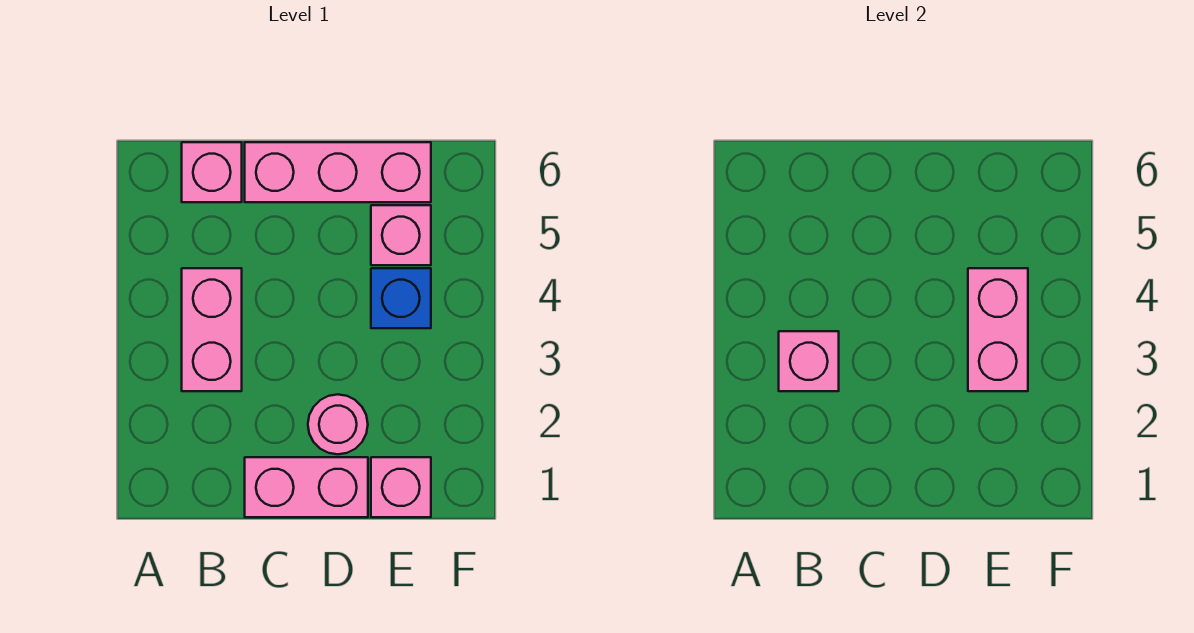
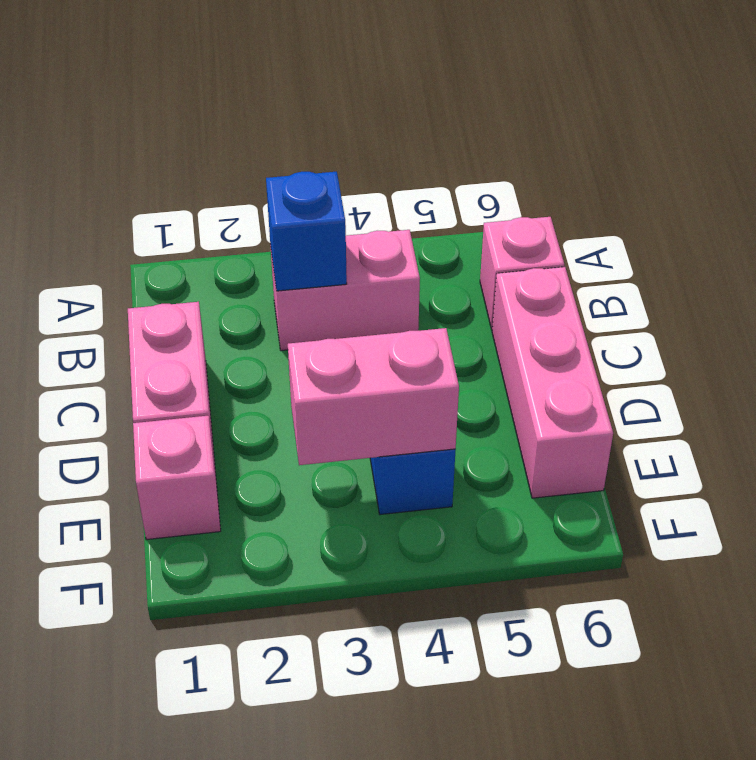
pink 1x1 brick [779,331,839,391] -> blue 1x1 brick [266,172,347,291]
pink 1x1 round brick [308,394,368,454] -> none
pink 1x1 brick [371,205,431,265] -> none

